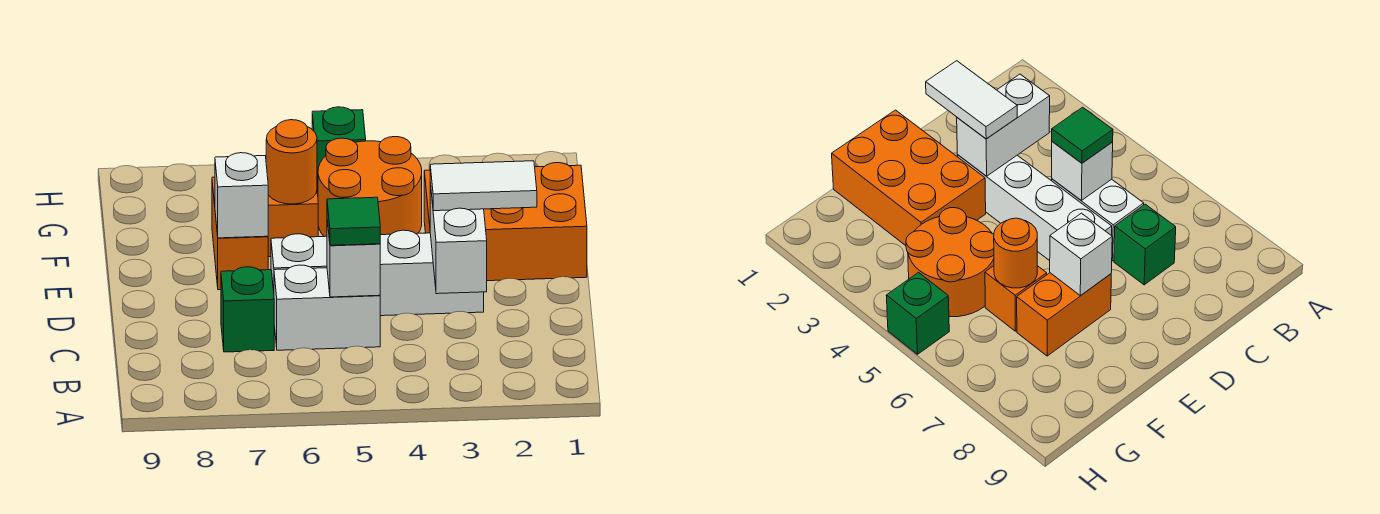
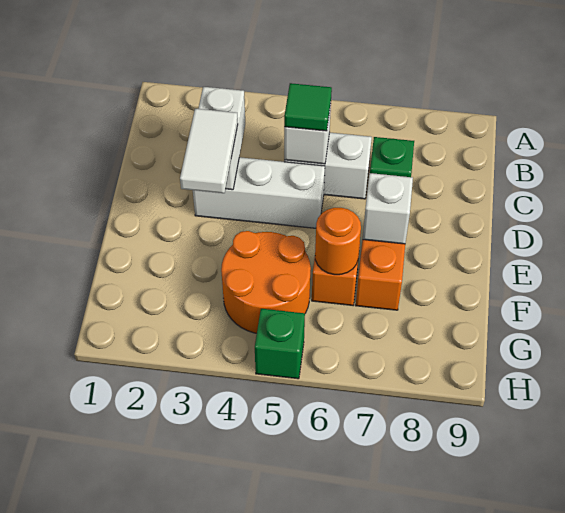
white 1x2 tile [430,161,537,211] -> white 1x2 tile turned to [180,109,238,193]
white 1x4 brick [271,230,484,316] -> white 1x3 brick [193,157,325,228]
orange 2x3 brick [424,163,587,281] -> none

